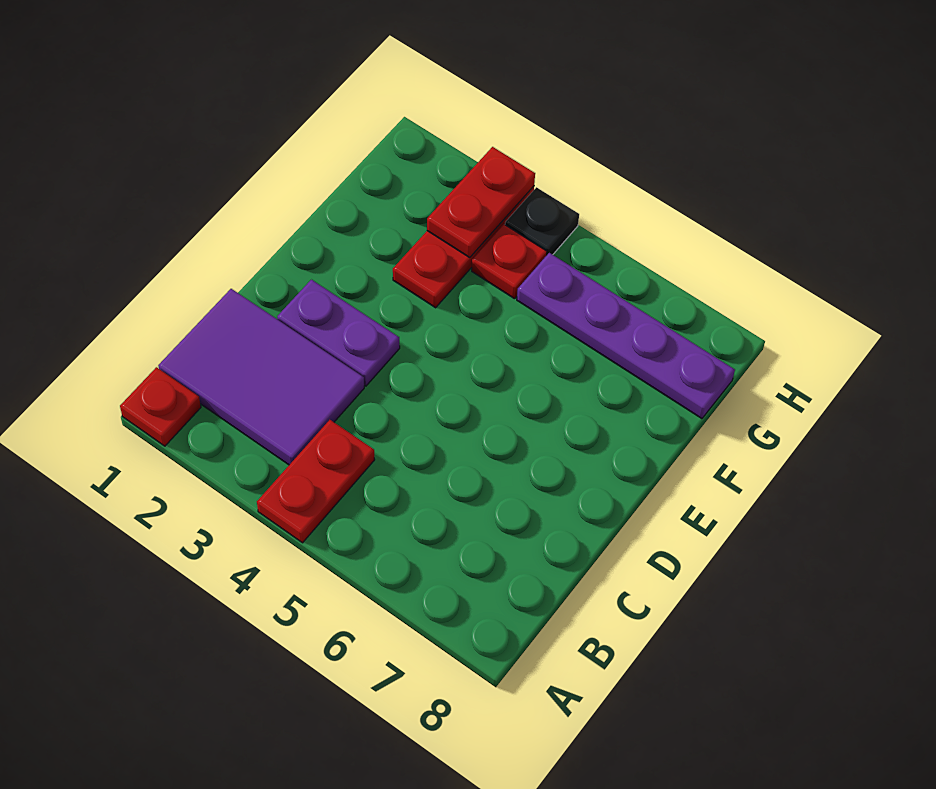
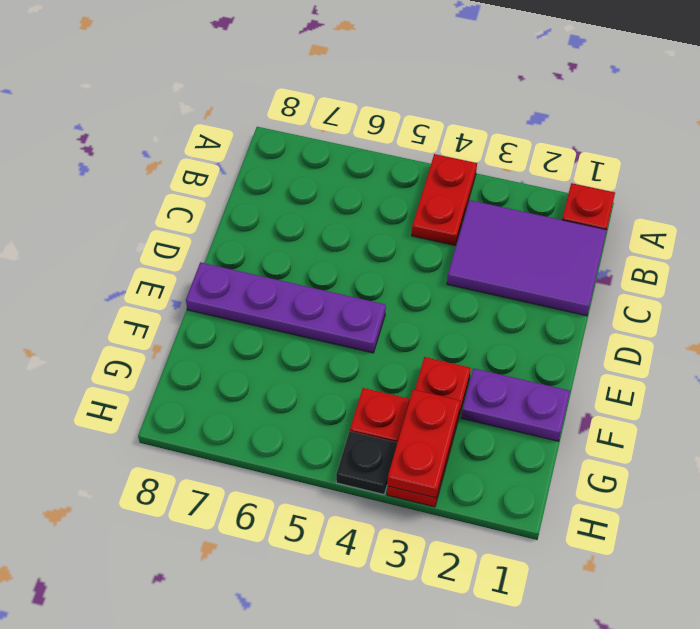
purple 1x2 plate [277,280,400,386] -> purple 1x2 plate moved to [461,368,570,441]
purple 1x4 plate [517,253,735,419] -> purple 1x4 plate moved to [186,262,386,353]

